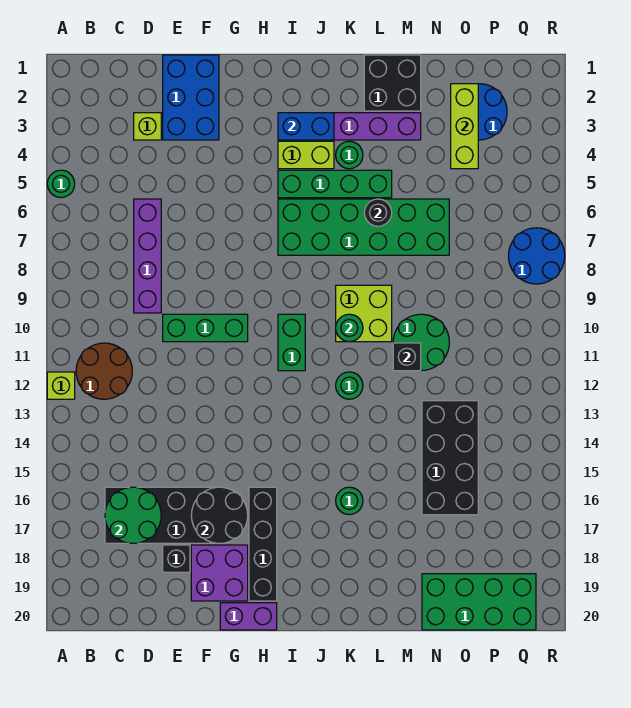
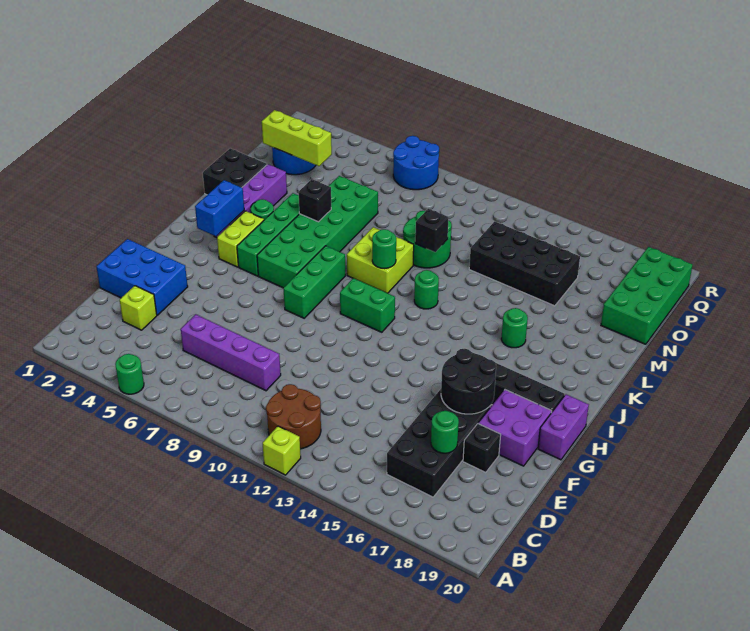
green 2x2 round brick [105,487,161,543] -> green 1x1 round brick [431,411,459,453]
green 1x3 brick [163,314,248,342] -> green 1x3 brick moved to [283,246,345,318]
black 1x1 round brick [364,199,392,226] -> black 1x1 brick [299,179,331,222]

